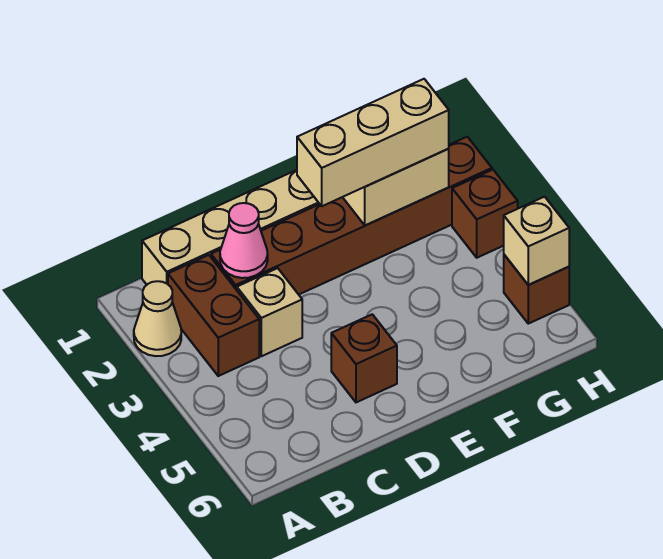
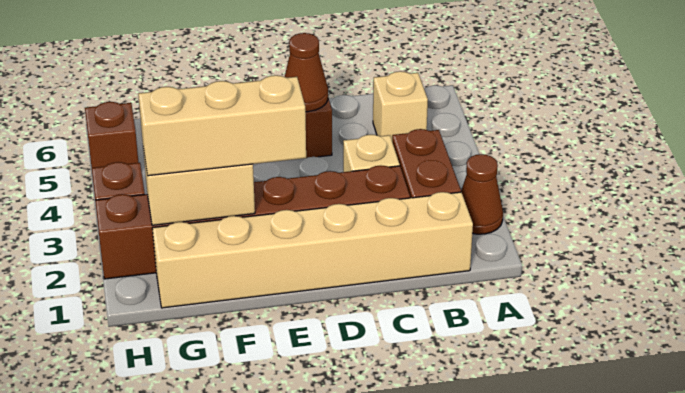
tan 1x1 cone [134,281,181,356] -> brown 1x1 cone [461,154,503,234]
pink 1x1 cone [220,203,268,278] -> none
none -> brown 1x1 cone [285,33,328,112]
tan 1x1 brick [504,197,569,285] -> tan 1x1 brick moved to [373,71,428,139]

